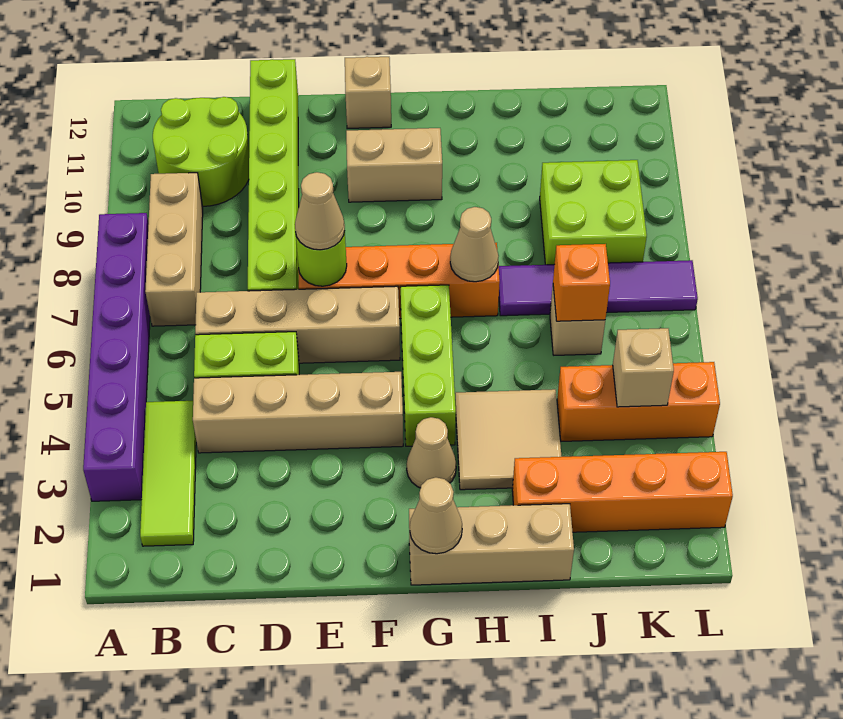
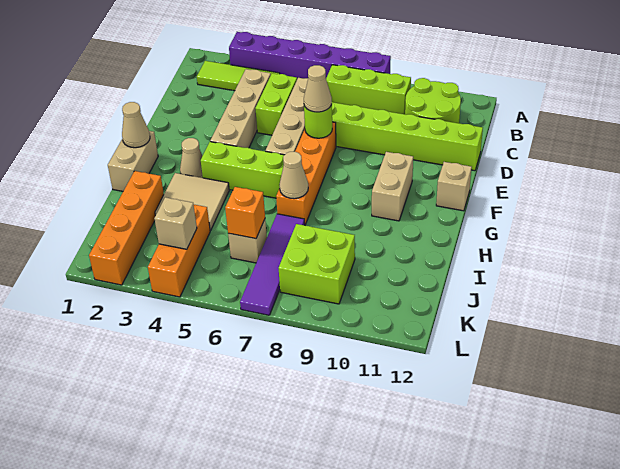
tan 1x3 brick [145,173,203,326] -> lime 1x3 brick [326,65,411,114]
tan 1x3 brick [409,504,574,585] -> tan 1x2 brick [108,131,158,191]

